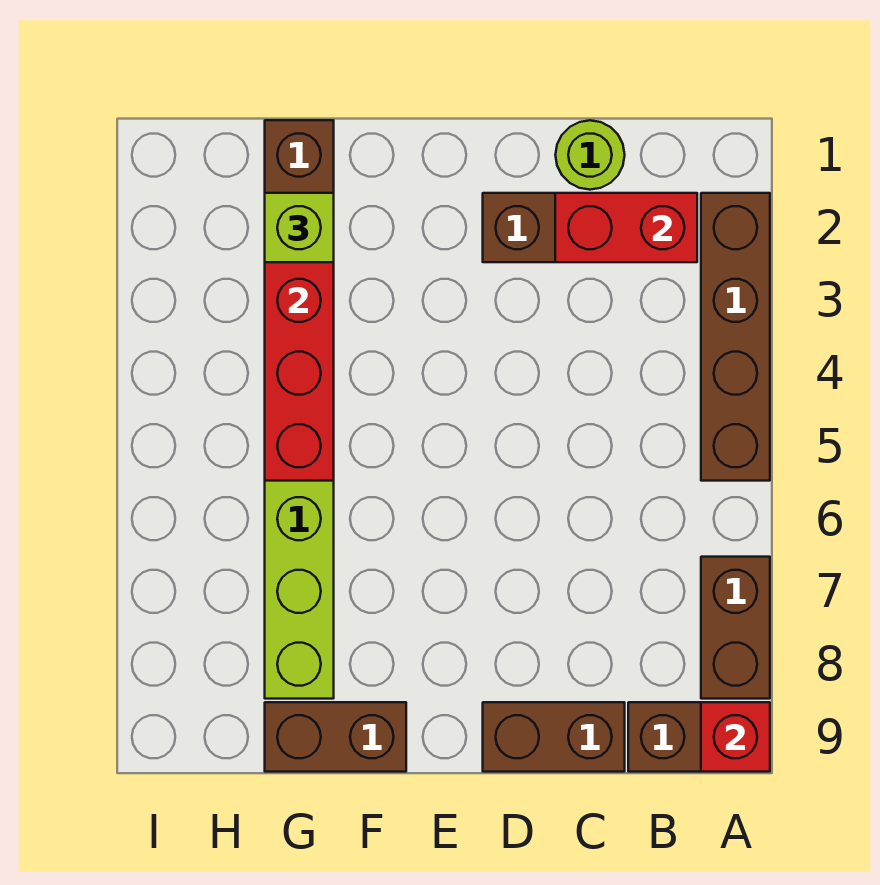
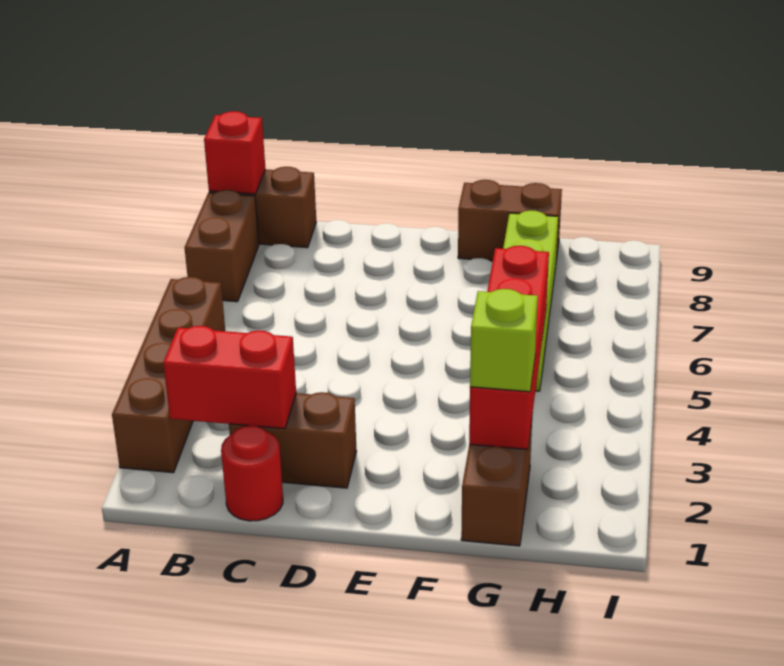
lime 1x1 round brick [556,120,625,190] -> red 1x1 round brick [221,426,283,521]
brown 1x2 brick [483,702,625,772] -> none

